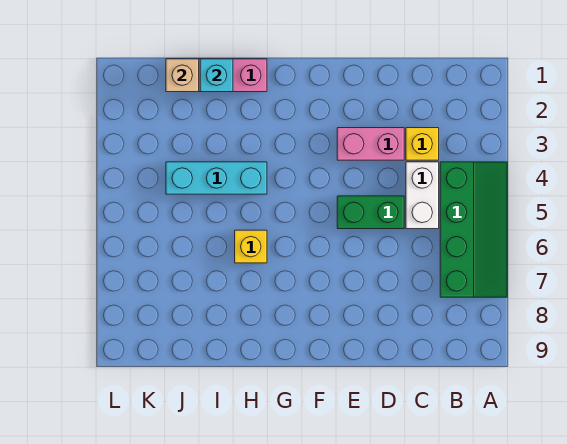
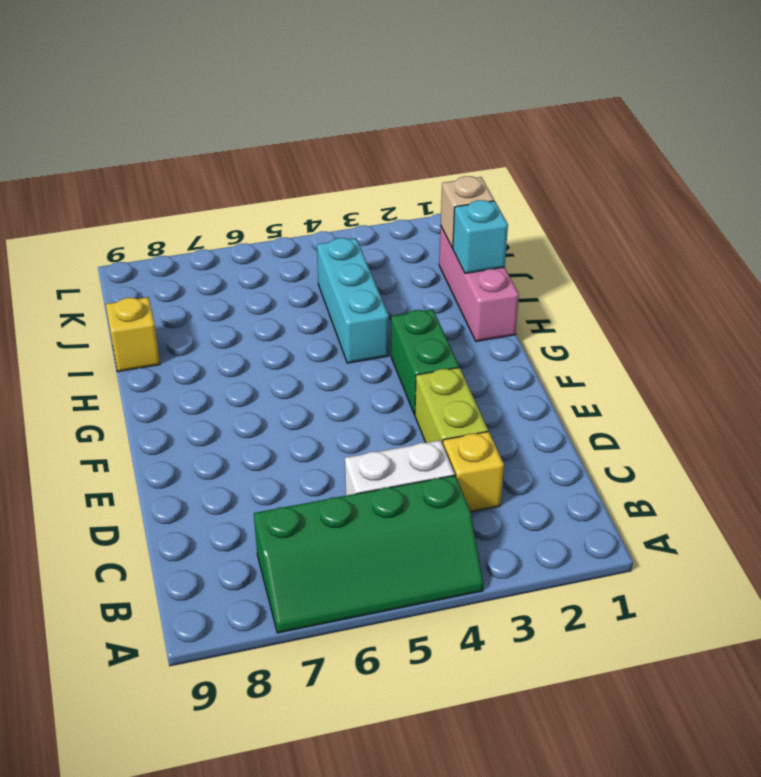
pink 1x2 brick [337,128,404,160] -> lime 1x2 brick [415,367,488,444]
green 1x2 brick [337,196,404,229] -> green 1x2 brick moved to [391,309,459,415]
yellow 1x1 brick [235,230,267,263] -> yellow 1x1 brick moved to [106,297,160,372]

